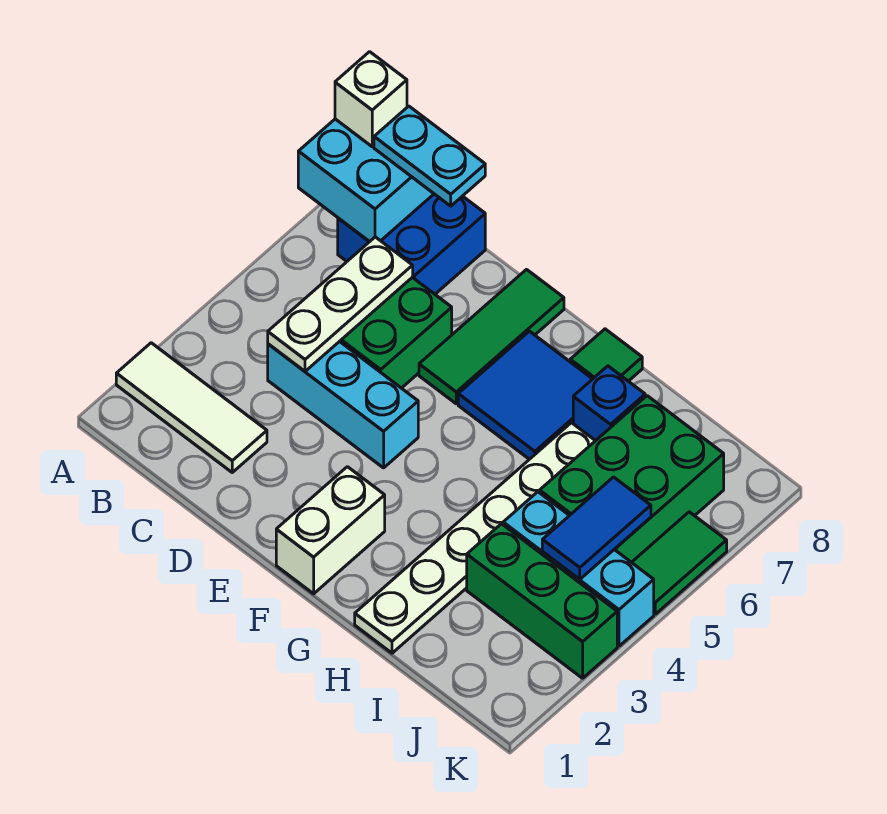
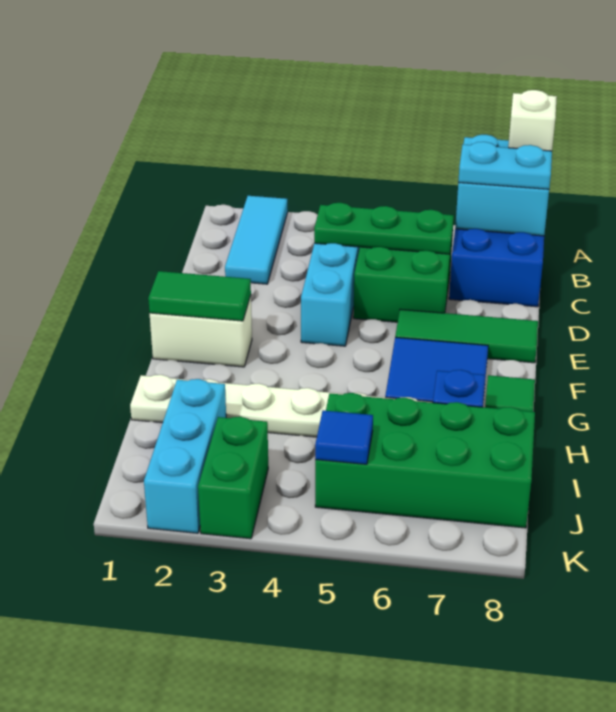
white 1x3 tile [116,343,267,472] -> cyan 1x3 tile [225,196,288,284]
cyan 1x2 plate [374,106,485,206] -> cyan 1x2 plate turned to [458,142,552,189]
white 1x3 plate [268,237,413,371] -> green 1x3 plate [314,203,454,254]
green 1x3 brick [467,524,617,678] -> green 1x2 brick [198,417,268,539]
cyan 1x3 brick [503,492,654,646] -> cyan 1x3 brick moved to [144,379,226,533]
green 2x3 brick [540,396,724,562] -> green 2x4 brick [315,393,535,528]
blue 1x2 tile [542,477,651,579] -> blue 1x1 tile [315,410,373,464]
green 1x2 tile [632,512,727,614] -> green 1x2 tile moved to [148,271,251,321]

